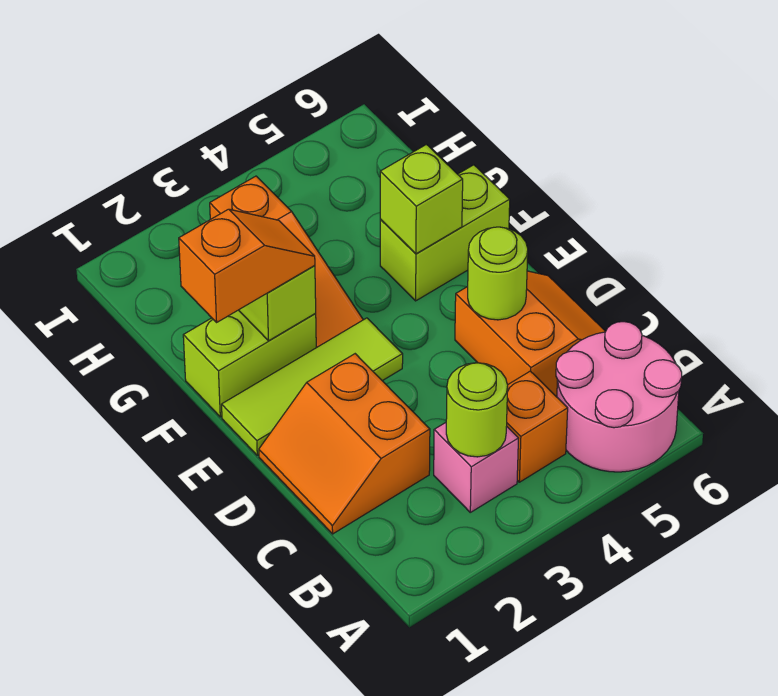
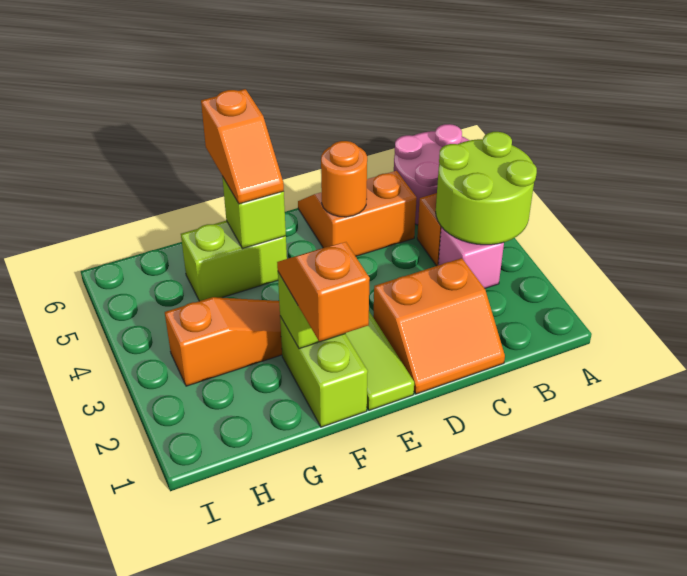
lime 1x1 round brick [446,363,508,457] -> lime 2x2 round brick [436,132,537,245]
lime 1x1 round brick [468,227,528,320] -> orange 1x1 round brick [321,141,367,217]
lime 1x2 brick [380,165,510,301] -> lime 1x2 brick turned to [181,221,287,301]
none -> orange 1x2 slope [201,89,284,204]

